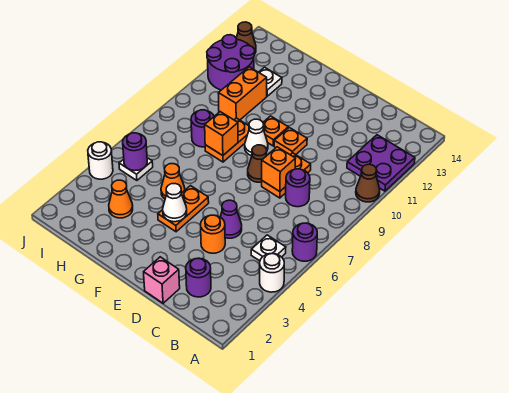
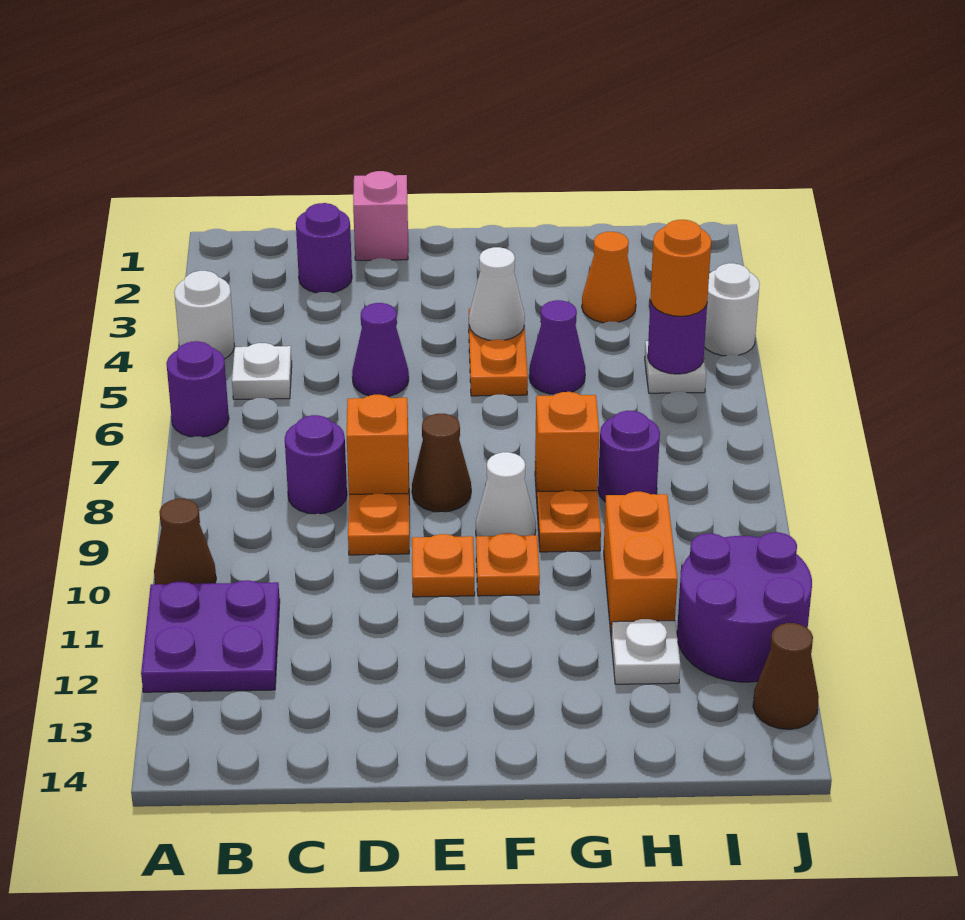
orange 1x1 round brick [201,215,225,253] -> orange 1x1 round brick moved to [650,220,711,316]
orange 1x1 cone [161,164,185,199] -> purple 1x1 cone [529,300,585,394]

